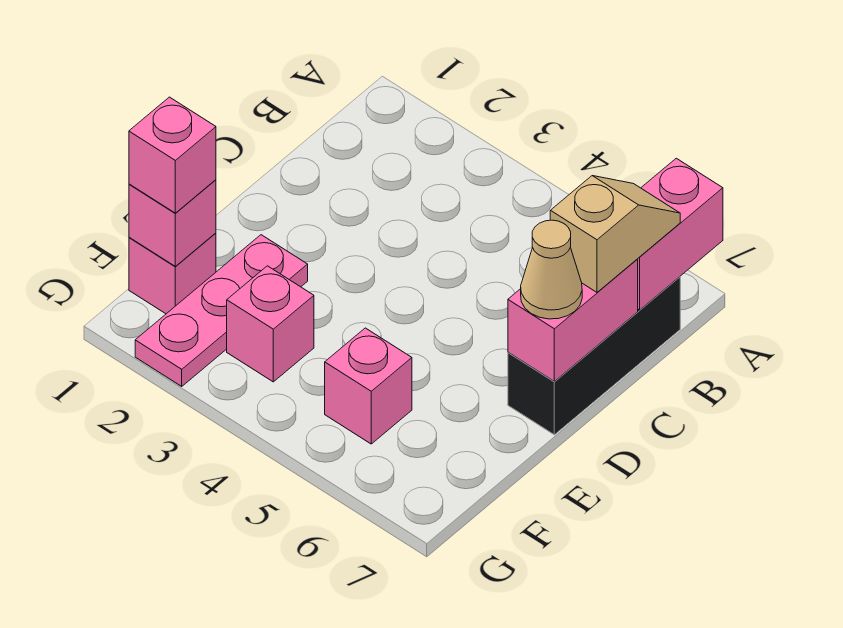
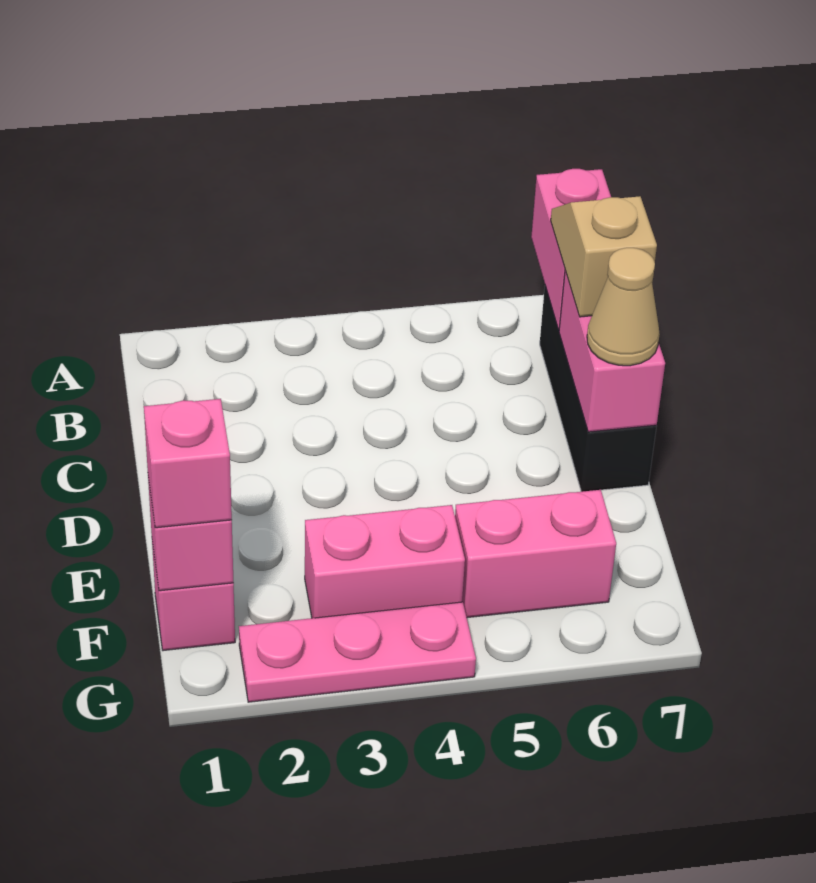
pink 1x3 plate [135,235,308,386] -> pink 1x3 plate turned to [239,602,476,702]
pink 1x1 brick [227,266,314,382] -> pink 1x2 brick [305,505,465,618]
pink 1x1 brick [325,328,412,444] -> pink 1x2 brick [455,490,616,618]

